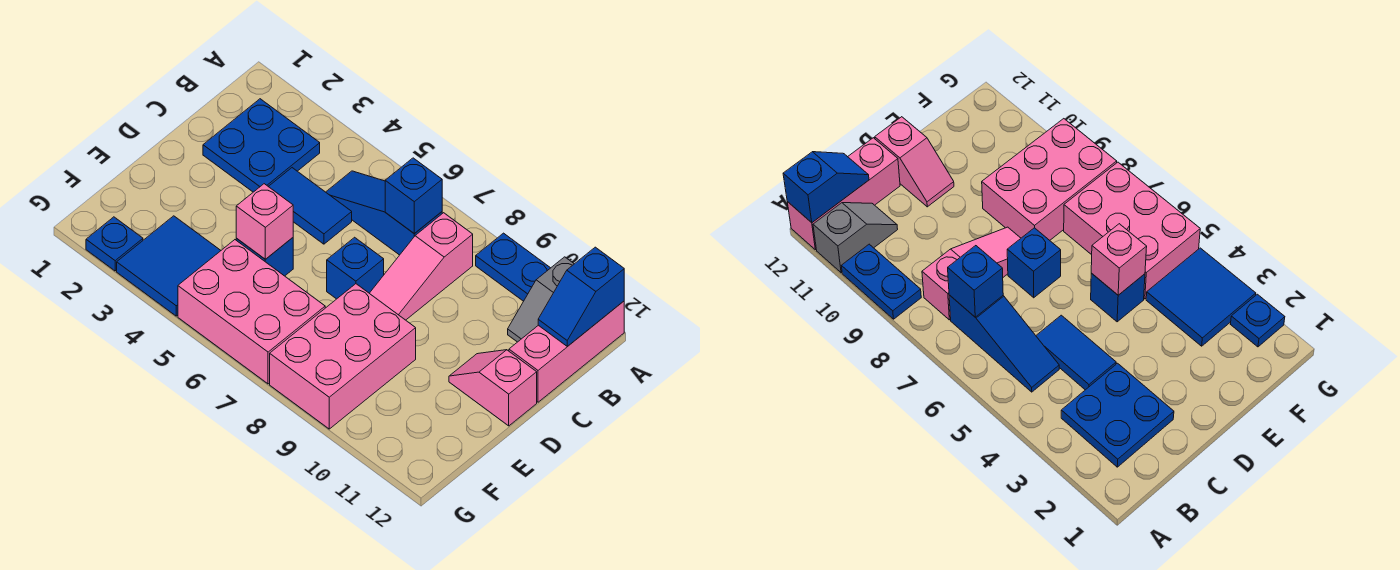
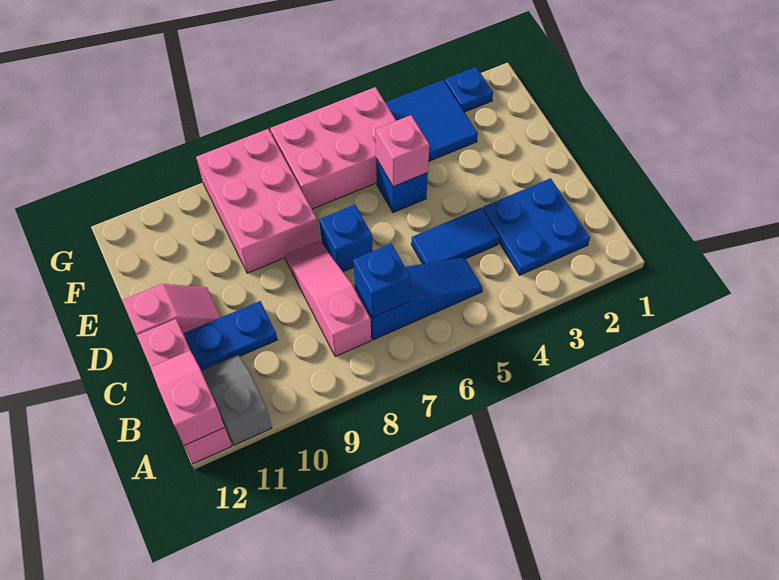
blue 1x2 plate [476,233,550,301] -> blue 1x2 plate moved to [184,301,278,371]
blue 1x2 slope [538,247,624,346] -> pink 1x2 slope [150,350,225,445]

